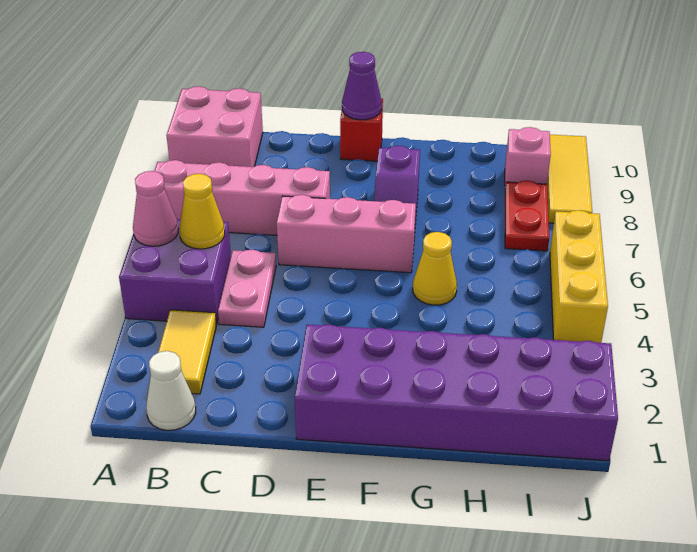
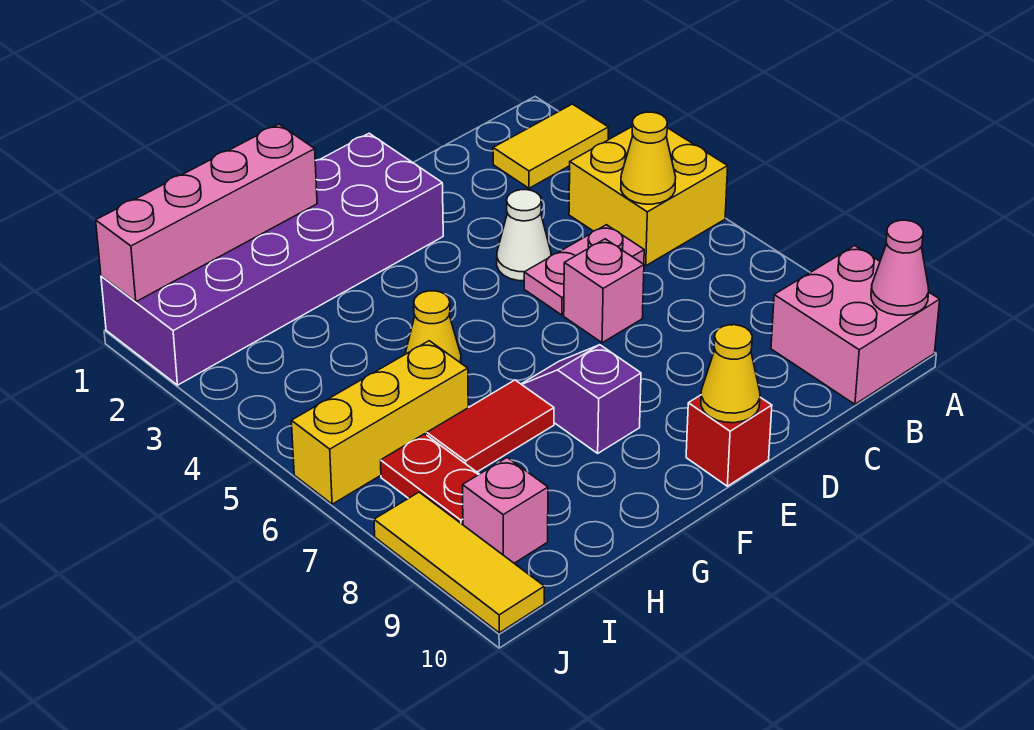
purple 2x2 brick [119,219,231,324] -> yellow 2x2 brick [569,127,728,266]
pink 1x1 cone [133,171,178,246] -> pink 1x1 cone moved to [871,220,929,315]
pink 1x4 brick [154,160,330,235] -> pink 1x4 brick moved to [96,124,317,302]
white 1x1 cone [146,351,196,430] -> white 1x1 cone moved to [497,190,551,281]
yellow 1x2 tile [158,310,216,394] -> yellow 1x2 tile turned to [493,104,608,188]
pink 1x2 plate [218,249,276,327] -> pink 1x2 plate turned to [524,225,644,315]
pink 1x3 brick [277,195,416,273] -> pink 1x1 brick [564,239,644,343]
purple 1x1 cone [342,52,382,120] -> yellow 1x1 cone [701,325,760,423]
none -> red 1x2 tile [427,380,554,472]
yellow 1x3 brick [550,210,608,343] -> yellow 1x3 brick turned to [291,341,468,504]

